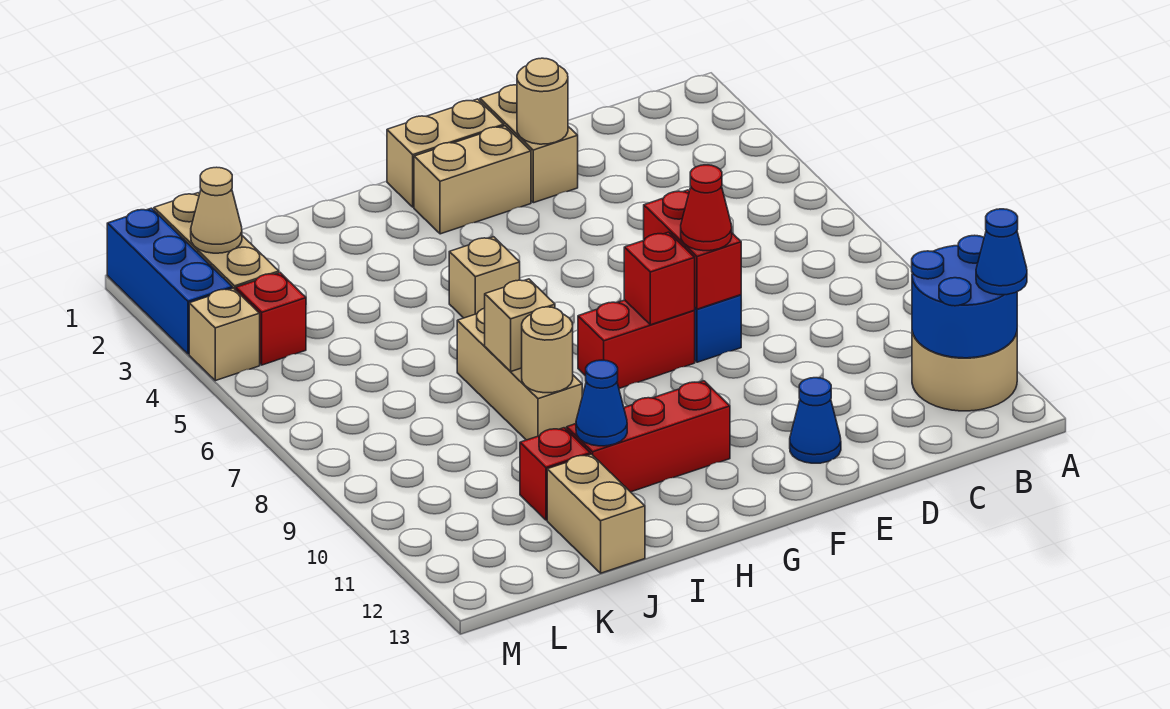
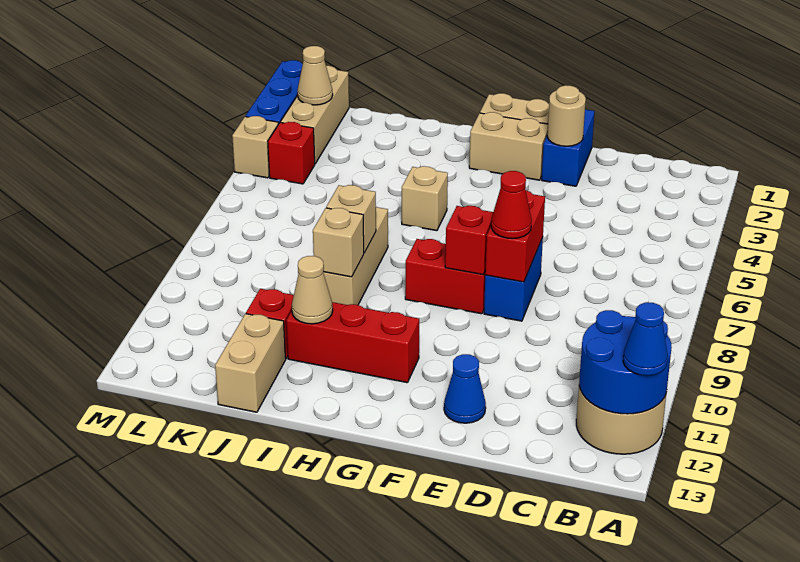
tan 1x2 brick [480,85,578,203] -> blue 1x2 brick [542,110,595,186]
tan 1x1 round brick [522,307,573,393] -> tan 1x1 brick [313,208,364,277]
blue 1x1 cone [576,360,627,446] -> tan 1x1 cone [292,256,333,324]

